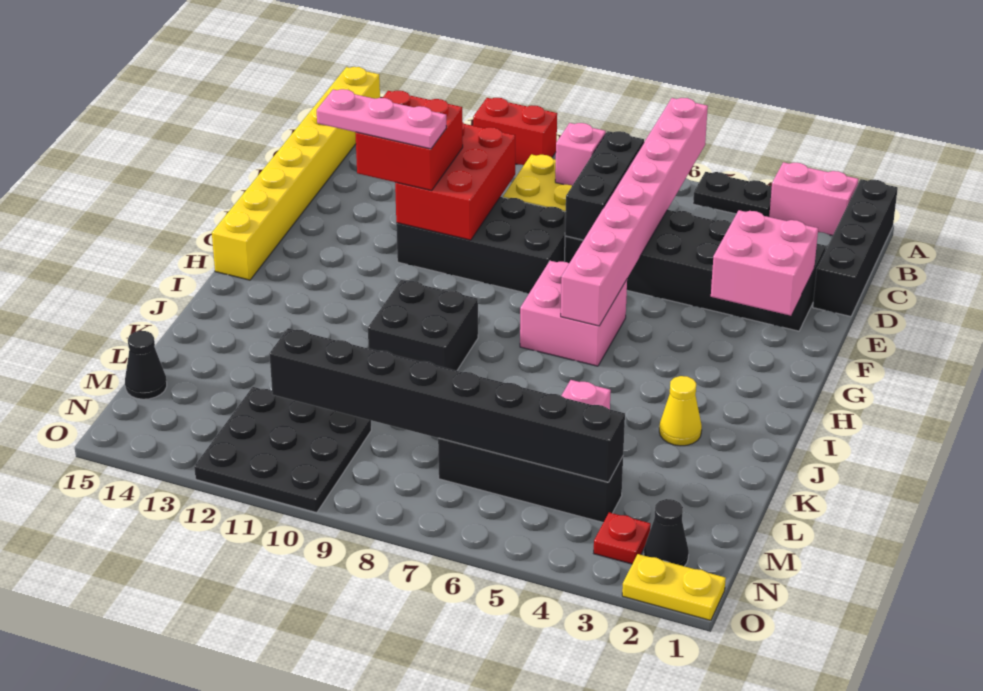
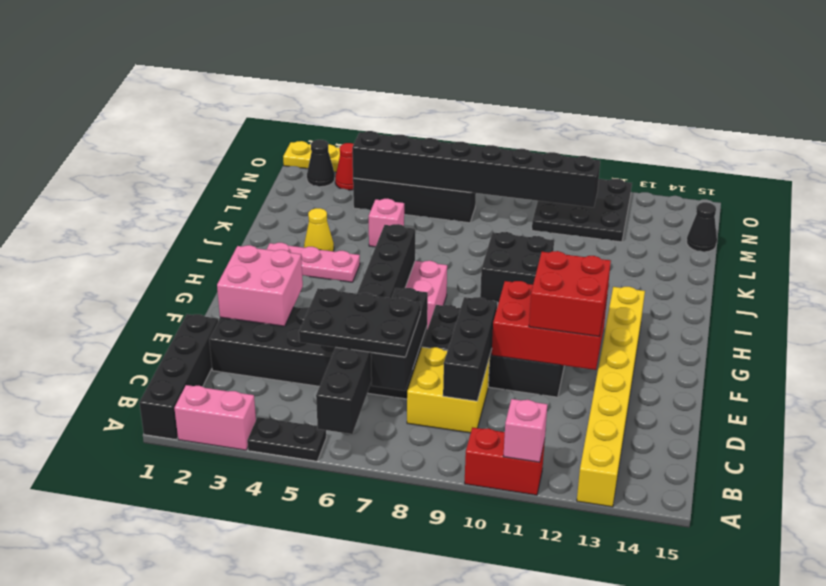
pink 1x8 brick [561,98,708,326] -> black 1x8 brick [316,224,415,434]
yellow 1x8 brick [212,67,380,280] -> yellow 1x8 brick moved to [577,287,645,507]
none -> black 2x3 plate [299,288,421,357]
pink 1x1 brick [555,123,606,186] -> pink 1x1 brick moved to [503,399,547,462]
none -> black 1x3 brick [443,297,497,401]
red 2x3 brick [395,122,515,240] -> red 2x3 brick turned to [492,281,607,370]
pink 1x3 plate [317,89,446,149] -> pink 1x3 plate moved to [266,243,360,282]
red 1x1 plate [594,512,651,564] -> red 1x1 cone [335,143,354,190]

